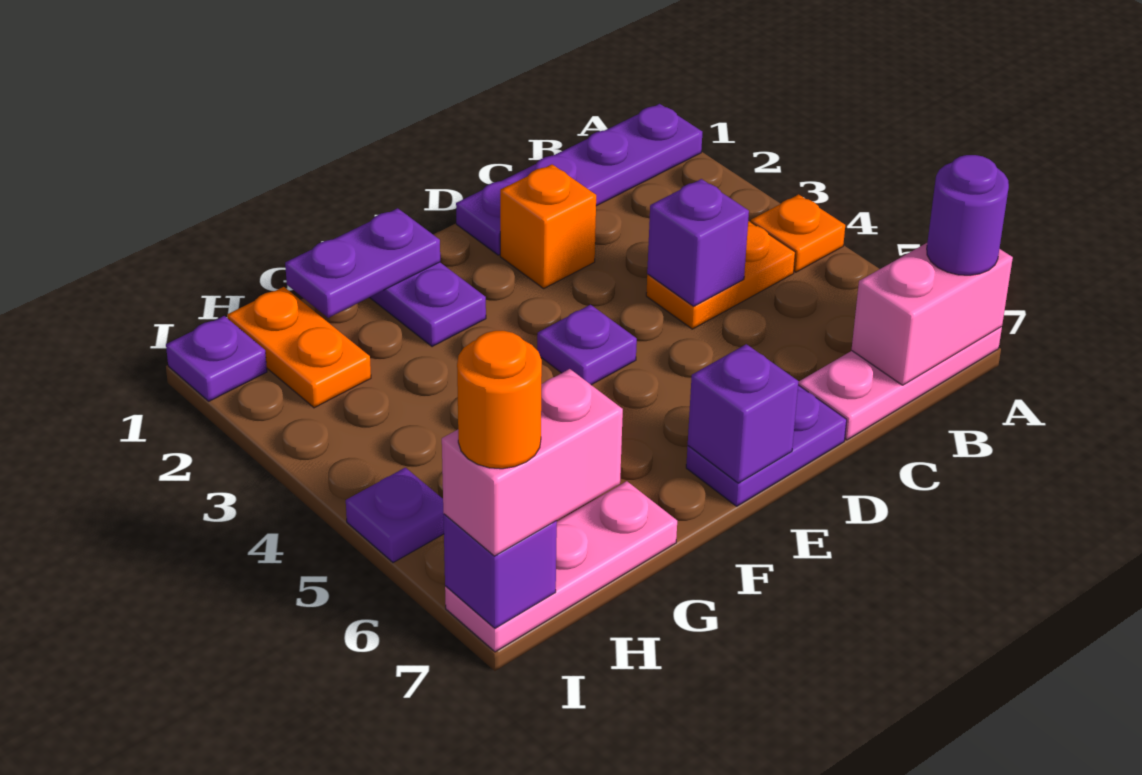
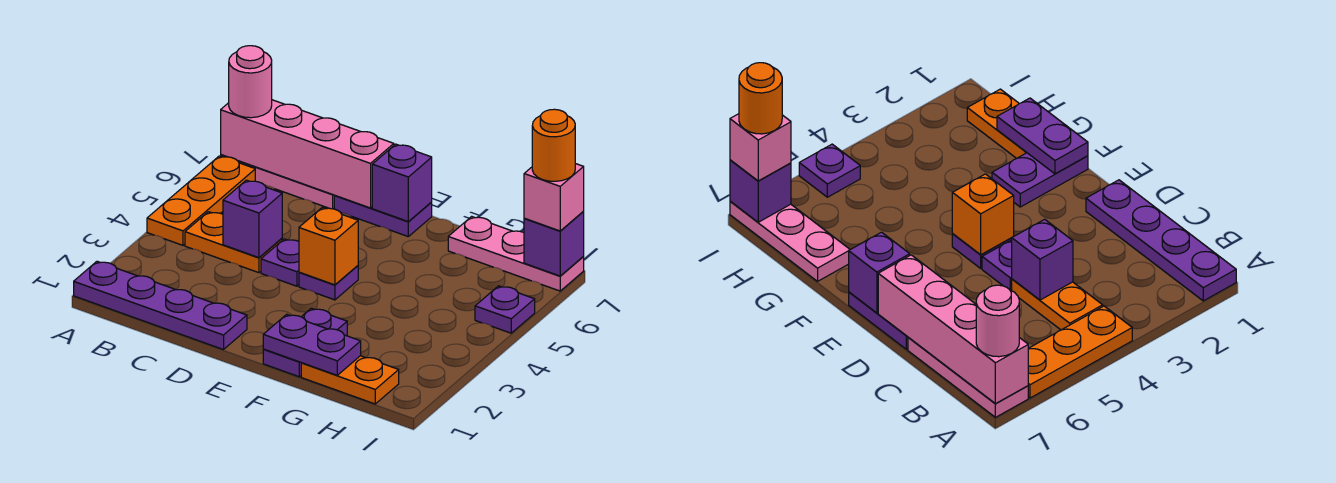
orange 1x1 plate [751,194,845,272] -> orange 1x3 plate [147,156,255,245]
pink 1x2 brick [852,243,1013,385] -> pink 1x4 brick [221,100,394,208]
purple 1x1 round brick [927,155,1009,275] -> pink 1x1 round brick [229,46,272,118]
orange 1x1 brick [500,164,596,288] -> orange 1x1 brick moved to [299,207,358,285]
orange 1x2 plate [227,287,371,408] -> orange 1x2 plate turned to [301,356,399,404]
pink 1x2 brick [442,369,623,556] -> pink 1x1 brick [524,164,584,231]
purple 1x1 plate [166,316,267,401] -> purple 1x1 plate moved to [261,239,299,286]

